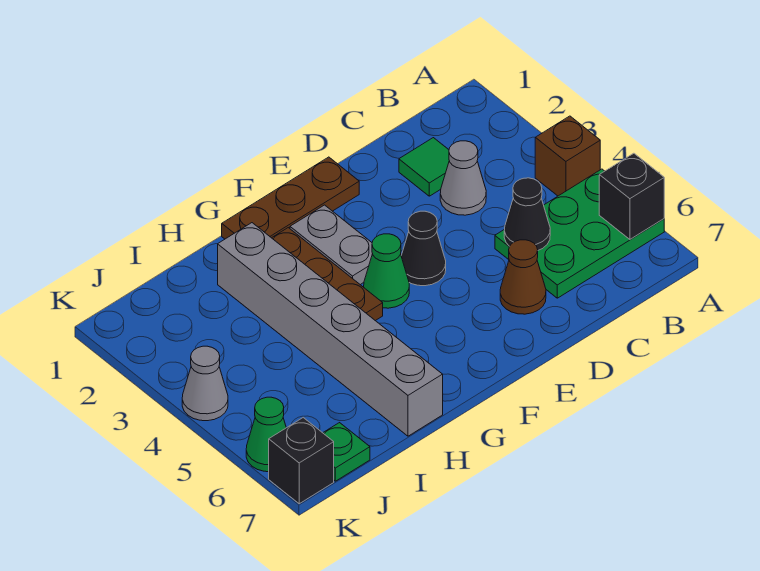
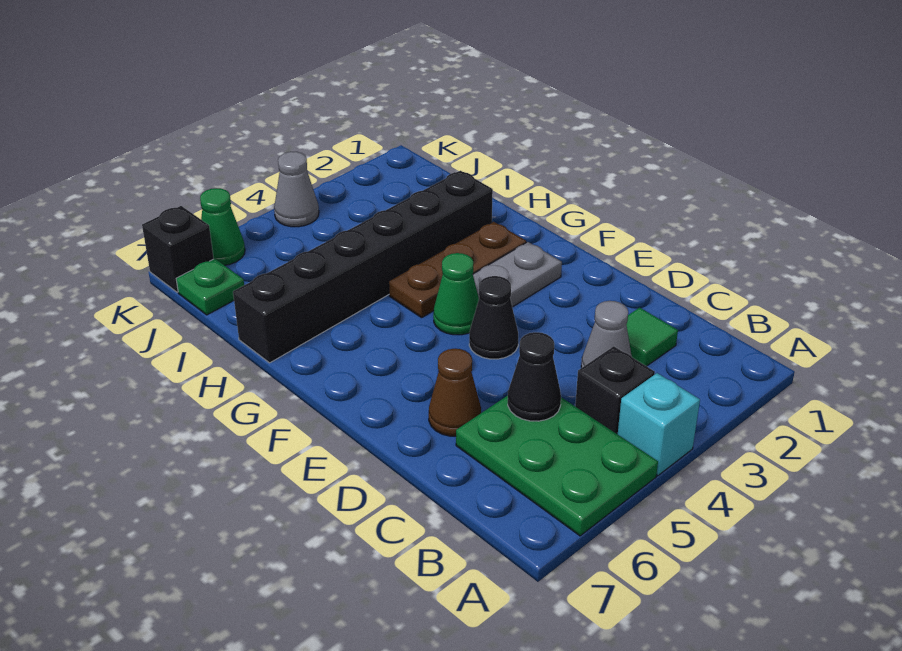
brown 1x1 brick [535,116,600,196] -> cyan 1x1 brick [618,373,700,476]
black 1x1 brick [599,153,664,239] -> black 1x1 brick moved to [575,346,655,434]
brown 1x3 plate [222,157,359,239] -> none
grey 1x6 brick [218,223,443,436] -> black 1x6 brick [233,171,493,363]

